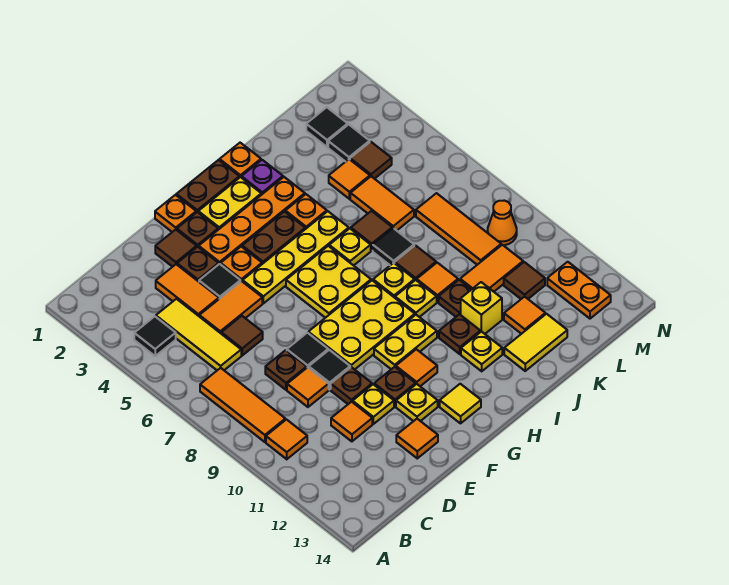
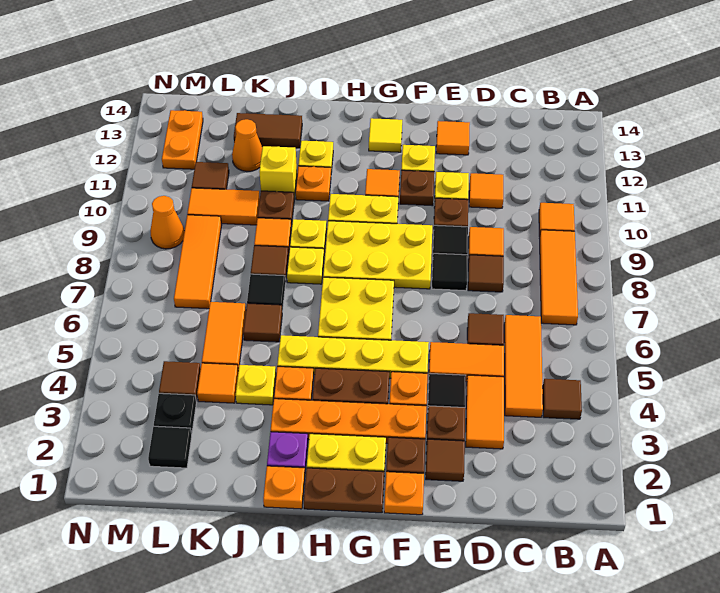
black 1x1 tile [134,316,176,356] -> brown 1x1 tile [543,379,582,419]
yellow 1x3 tile [156,299,241,370] -> orange 1x3 tile [504,315,543,417]
brown 1x1 plate [265,350,307,390] -> brown 1x1 tile [468,255,504,292]
yellow 1x1 plate [329,229,371,266] -> yellow 1x1 plate moved to [236,365,276,405]
brown 1x1 plate [439,314,480,354] -> orange 1x1 plate [296,166,331,201]
yellow 1x2 tile [504,314,567,371] -> brown 1x2 tile [234,113,302,148]
orange 1x1 tile [504,297,545,334] -> orange 1x1 cone [232,119,262,171]
black 1x1 tile [328,124,370,162] -> black 1x1 plate [154,393,196,434]

